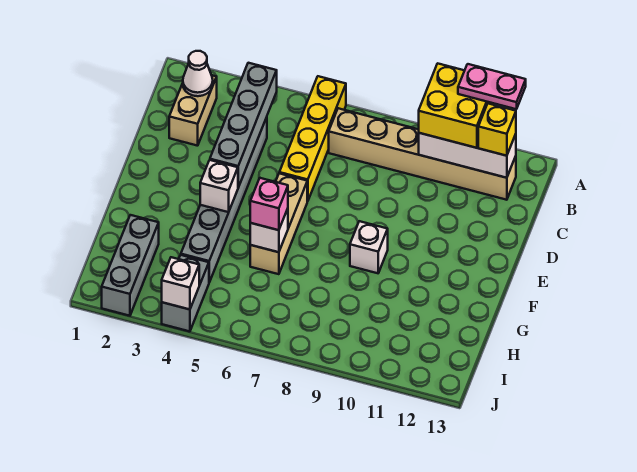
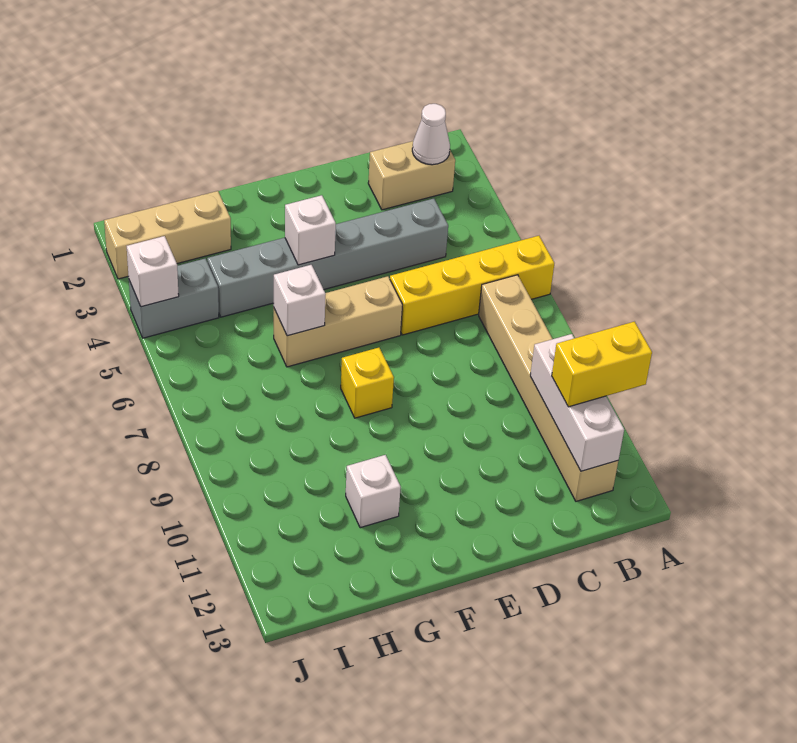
yellow 2x2 brick [419,63,494,148] -> yellow 1x2 brick [552,322,652,407]
pink 1x2 plate [458,64,526,109] -> none
grey 1x4 brick [210,63,277,187] -> none
yellow 1x1 brick [478,104,516,156] -> yellow 1x1 brick moved to [341,348,394,418]
white 1x1 brick [350,221,388,273] -> white 1x1 brick moved to [346,455,401,528]
pink 1x1 brick [250,178,288,230] -> none
grey 1x3 brick [102,215,159,316] -> tan 1x3 brick [104,191,231,279]

